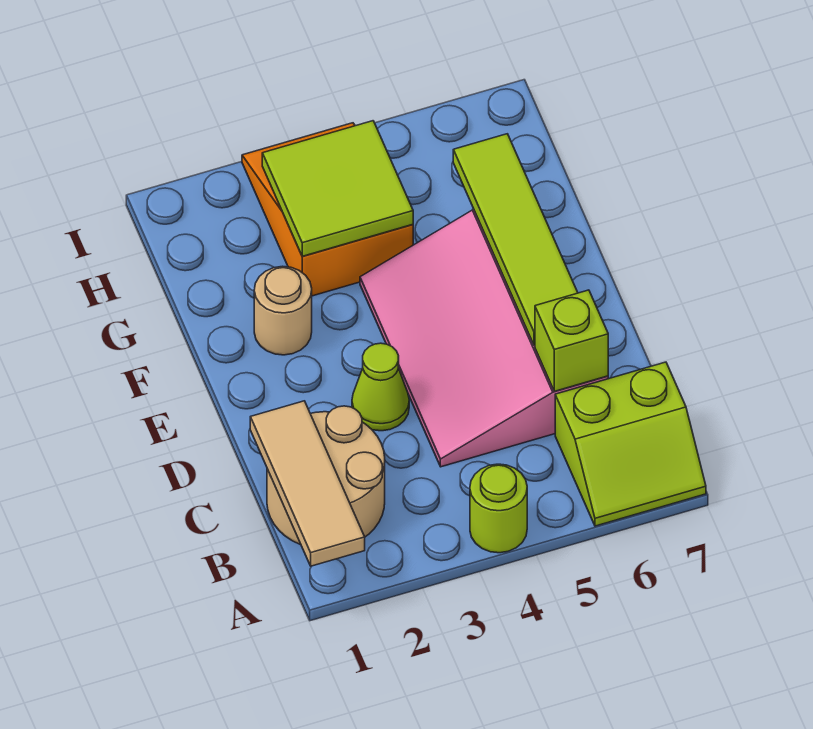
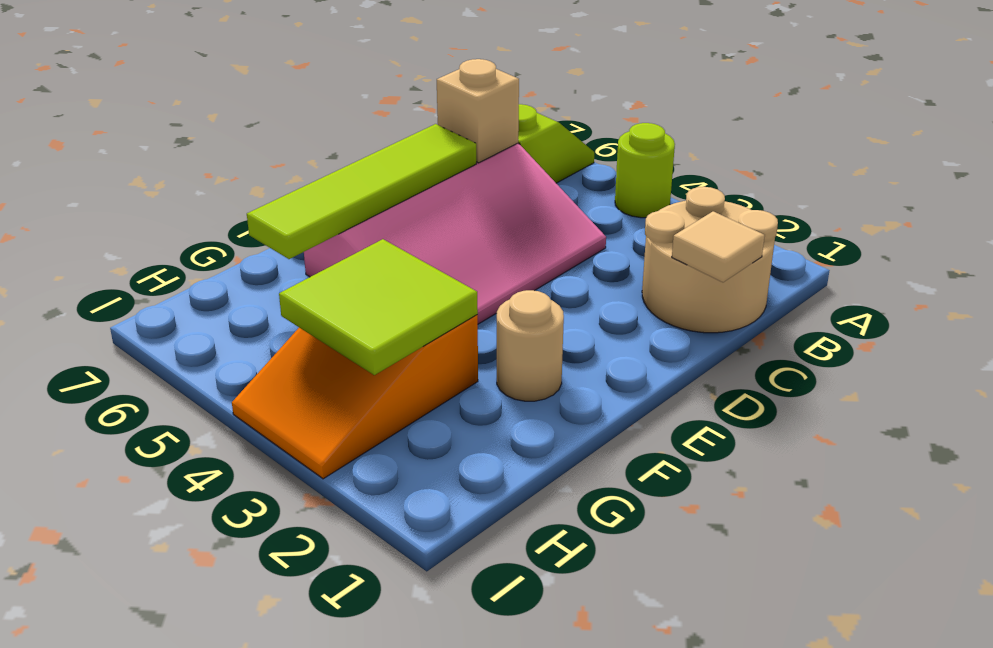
tan 1x3 tile [250,401,365,566] -> tan 1x1 tile [672,211,765,282]
lime 1x1 brick [535,290,608,391] -> tan 1x1 brick [437,59,519,163]
lime 1x1 cone [352,343,409,431] -> none

